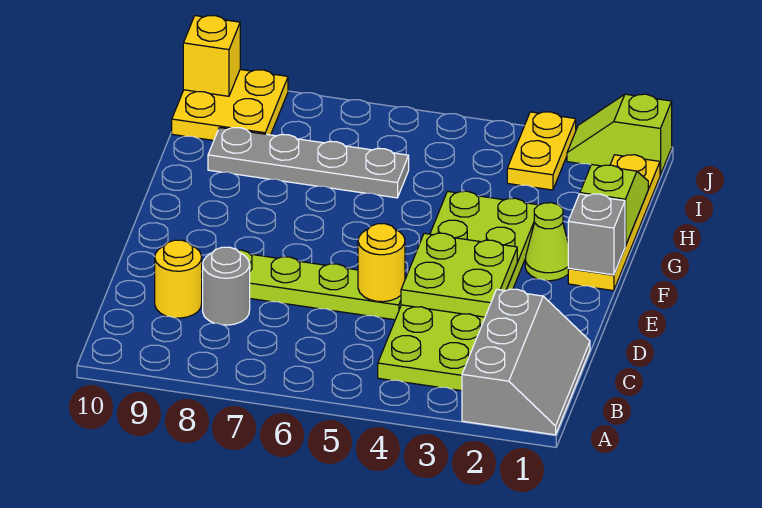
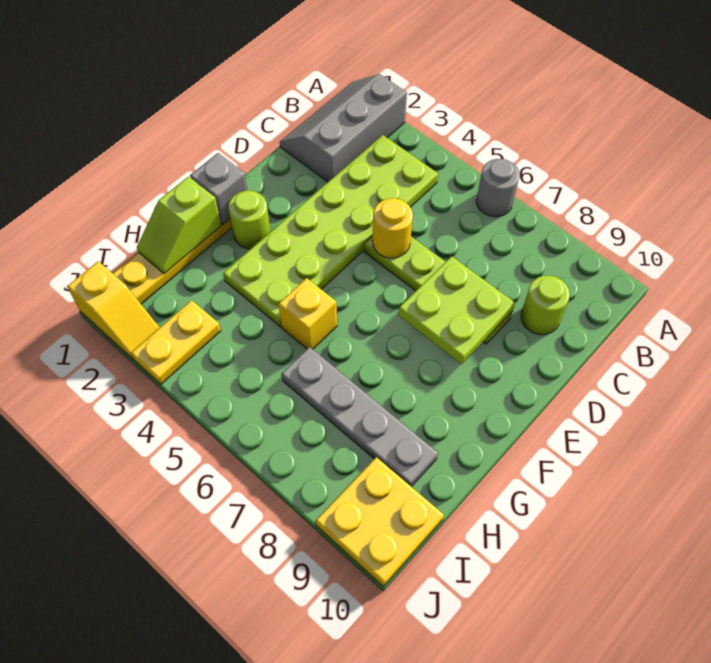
grey 1x1 round brick [203,247,250,325] -> grey 1x1 round brick moved to [476,159,520,217]
yellow 1x1 round brick [155,240,202,318] -> lime 1x1 round brick [521,275,570,335]
lime 2x2 plate [401,233,517,317] -> lime 2x2 plate moved to [399,256,515,364]
lime 1x1 cone [525,203,569,281] -> lime 1x1 round brick [228,191,270,249]
lime 1x2 slope [567,94,672,175] -> yellow 1x2 slope [67,261,160,359]
yellow 1x1 brick [183,16,240,96] -> yellow 1x1 brick moved to [278,278,337,349]

